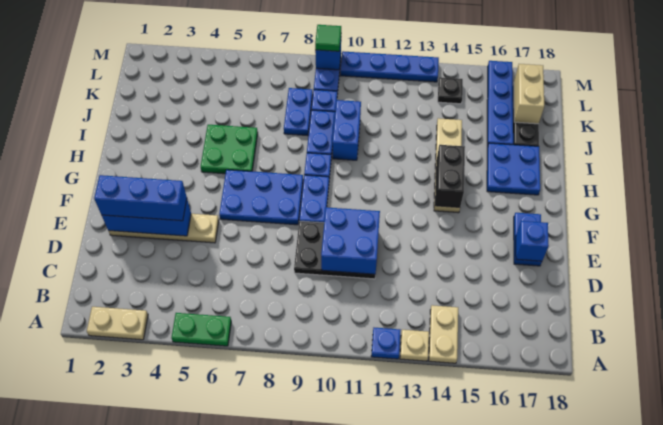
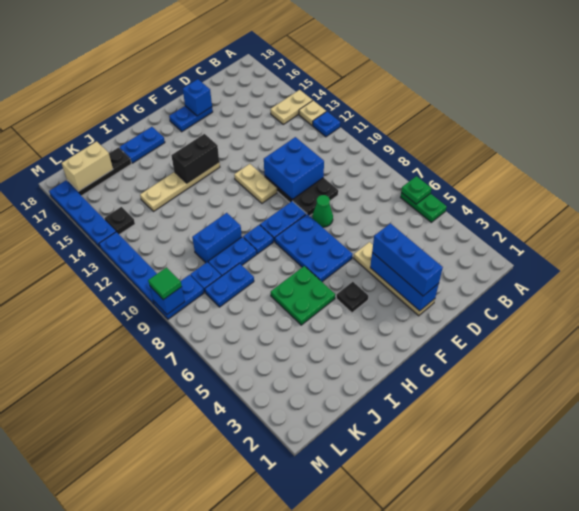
tan 1x2 plate [87,307,148,340] -> tan 1x2 plate moved to [234,164,277,203]
none -> green 1x1 plate [401,176,431,204]
none -> green 1x1 cone [312,195,333,227]
none -> black 1x1 plate [337,282,368,313]
blue 2x2 plate [487,143,540,195] -> blue 1x2 plate [120,127,165,163]
blue 1x4 plate [487,61,513,146] -> blue 1x4 plate turned to [49,181,116,247]

